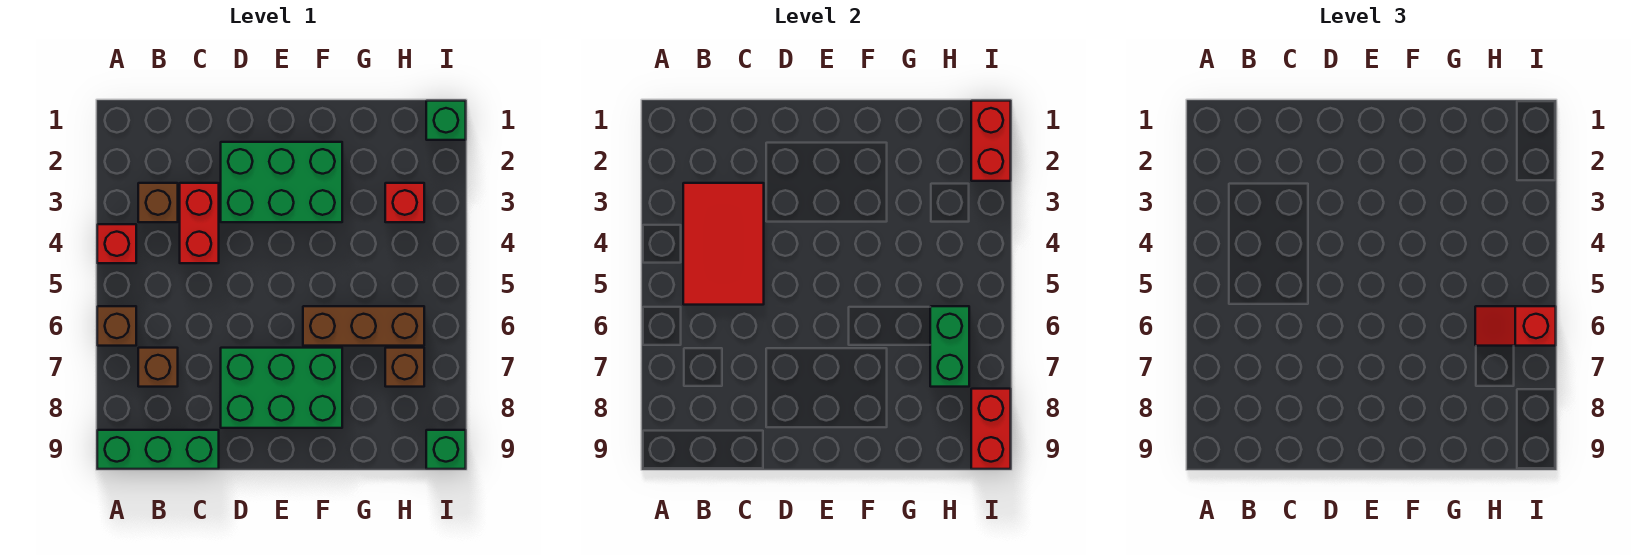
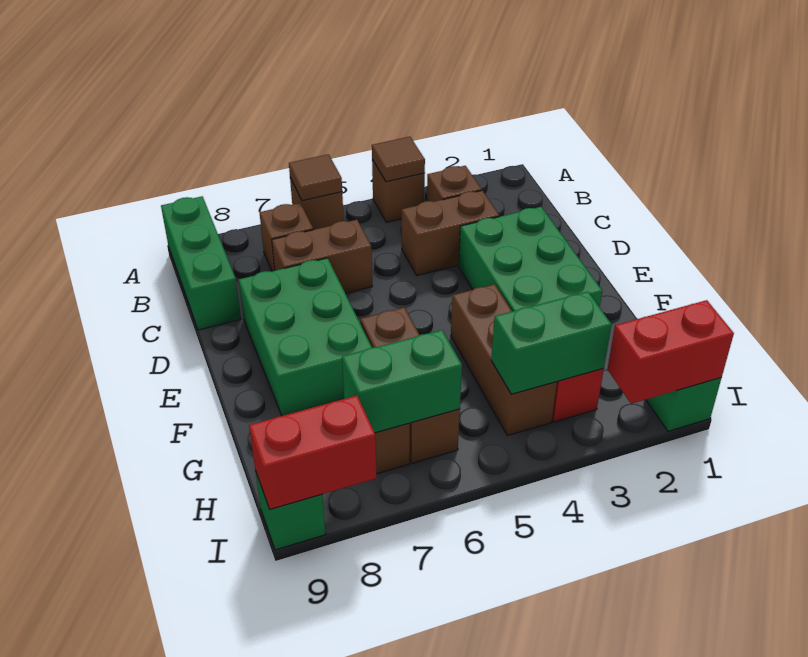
red 1x1 brick [97,224,136,263] -> brown 1x1 brick [372,159,425,222]
none -> brown 1x1 tile [372,137,425,182]
none -> brown 1x1 tile [289,154,342,201]
red 2x3 tile [683,183,764,305] -> none
red 1x2 brick [180,183,219,263] -> brown 1x2 brick [402,191,499,275]
none -> brown 1x2 brick [272,220,372,293]
none -> brown 1x3 brick [451,284,557,436]
none -> green 1x2 brick [491,292,612,394]
red 1x2 slope [1475,306,1556,346] -> none

